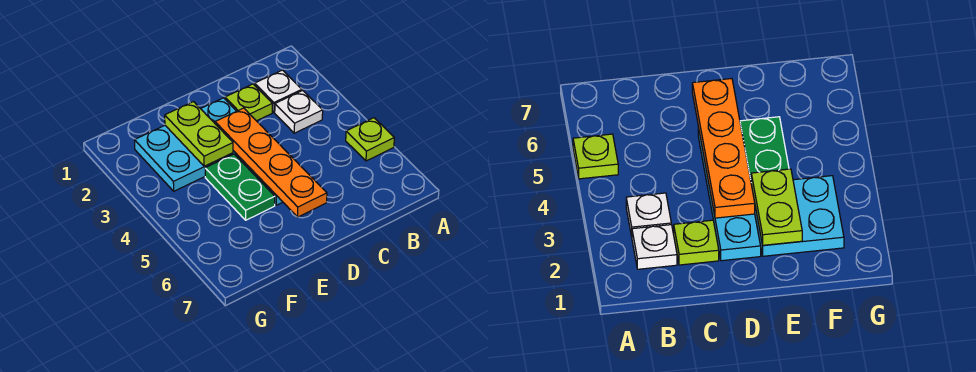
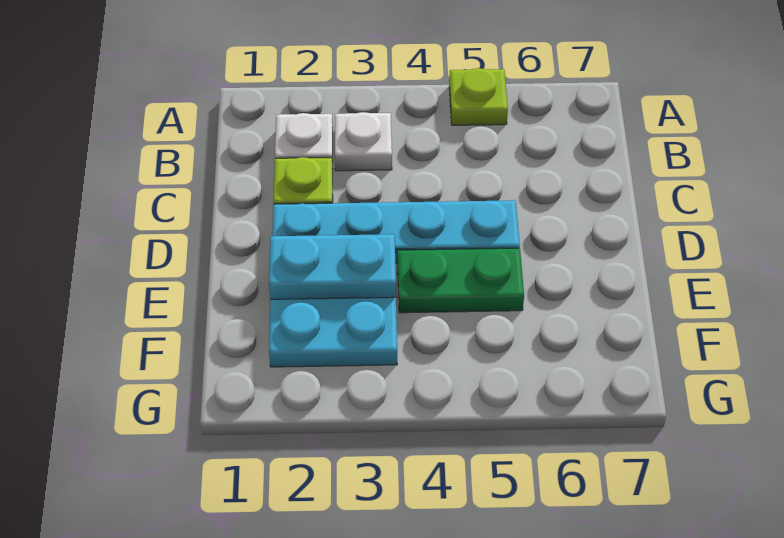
orange 1x4 plate [215,108,327,217] -> none
lime 1x2 plate [165,102,233,166] -> cyan 1x2 plate [269,234,396,299]

